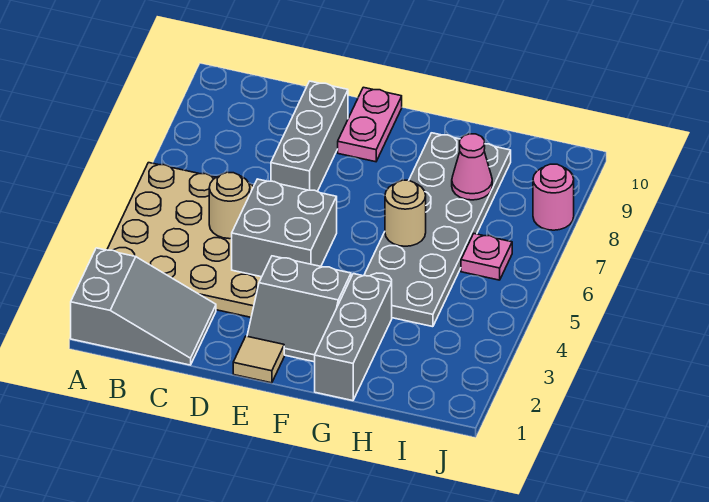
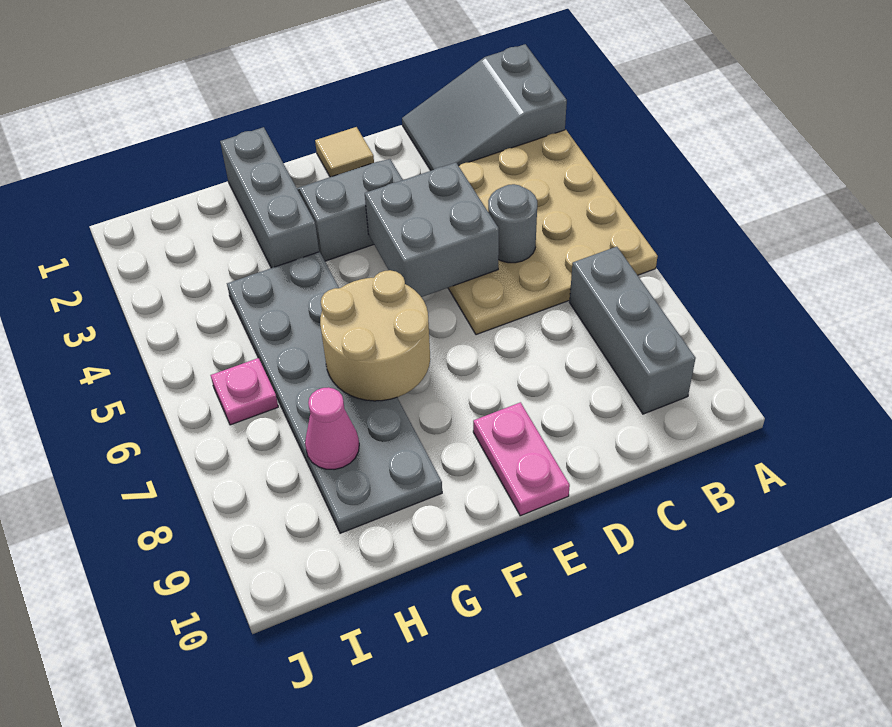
tan 1x1 round brick [209,172,250,239] -> grey 1x1 round brick [488,184,537,263]
grey 1x3 brick [271,81,348,191] -> grey 1x3 brick moved to [570,247,696,414]
tan 1x1 round brick [385,180,426,246] -> tan 2x2 round brick [320,270,430,401]
pink 1x1 round brick [533,164,574,230] -> none

